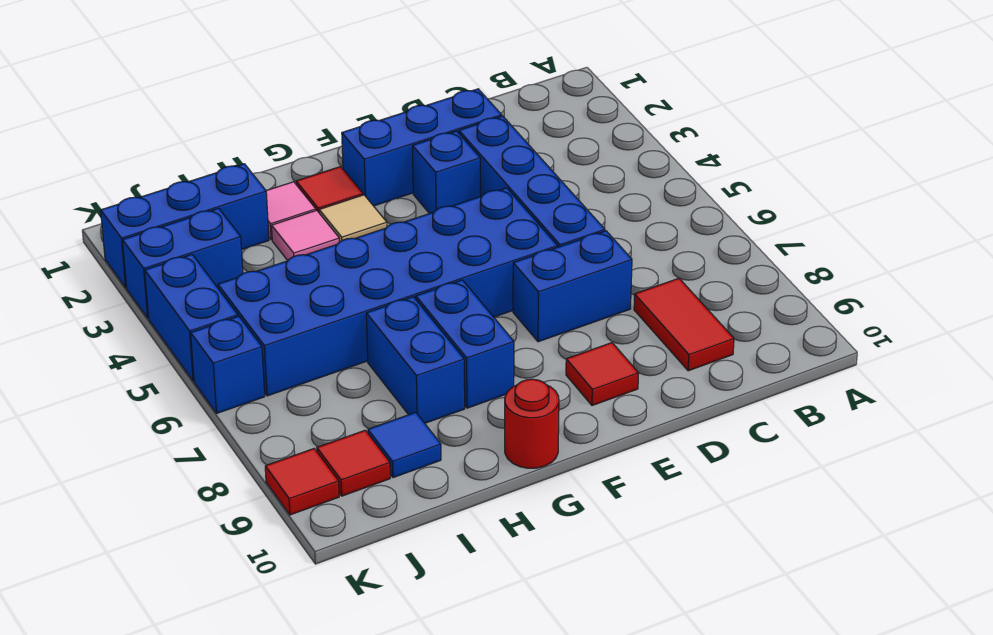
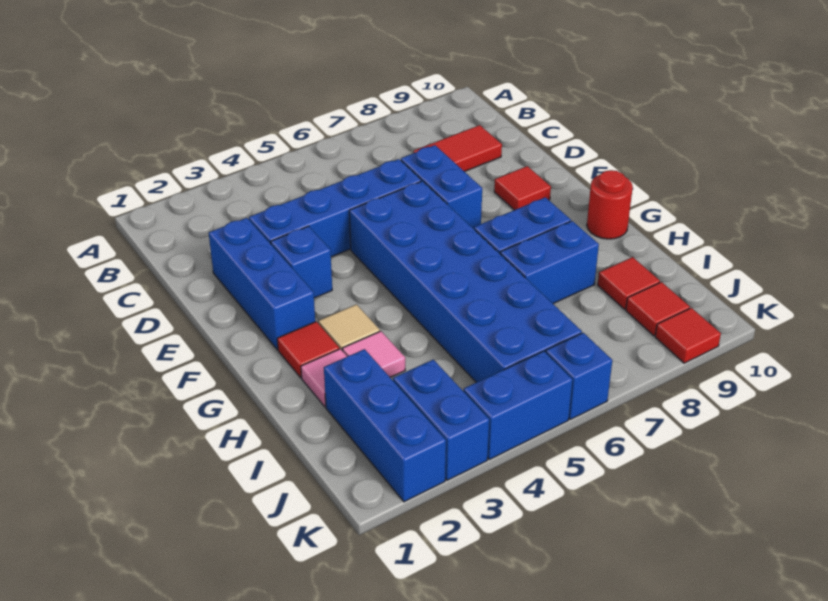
blue 1x1 tile [368,412,441,478] -> red 1x1 tile [598,257,660,309]

